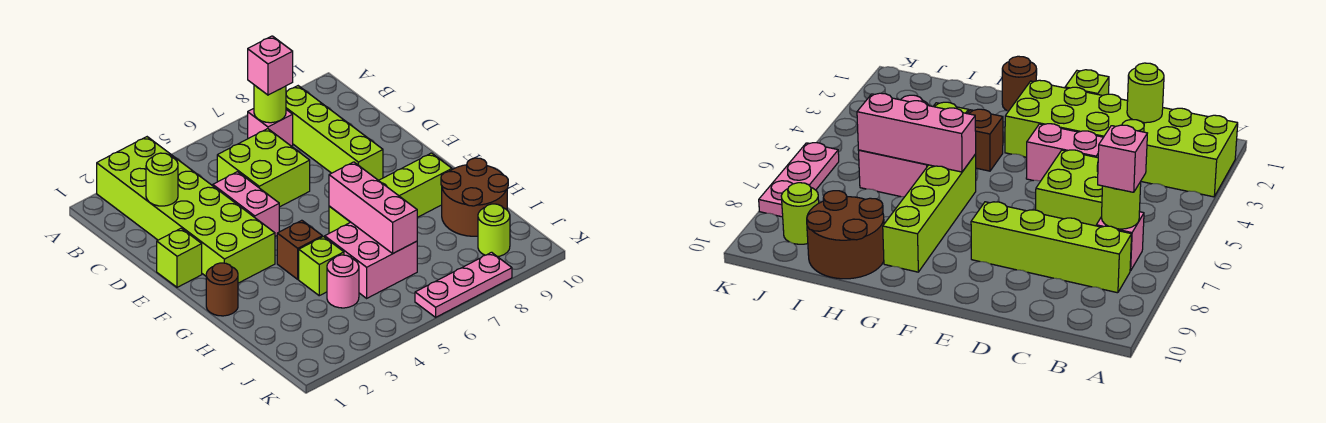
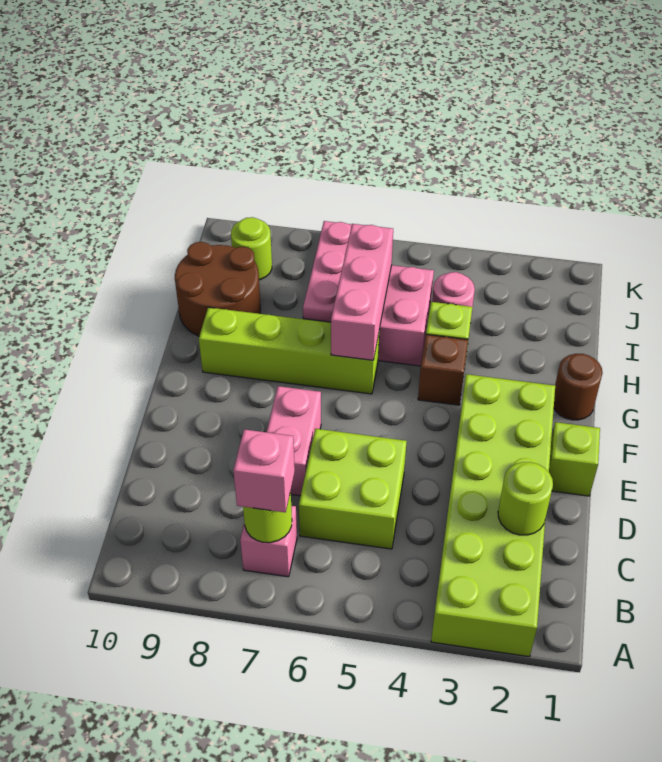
lime 1x4 brick [286,86,383,180] -> none
pink 1x2 brick [213,172,279,236] -> pink 1x2 brick moved to [267,386,321,496]
pink 1x3 plate [415,252,512,317] -> pink 1x3 plate turned to [303,221,352,322]

